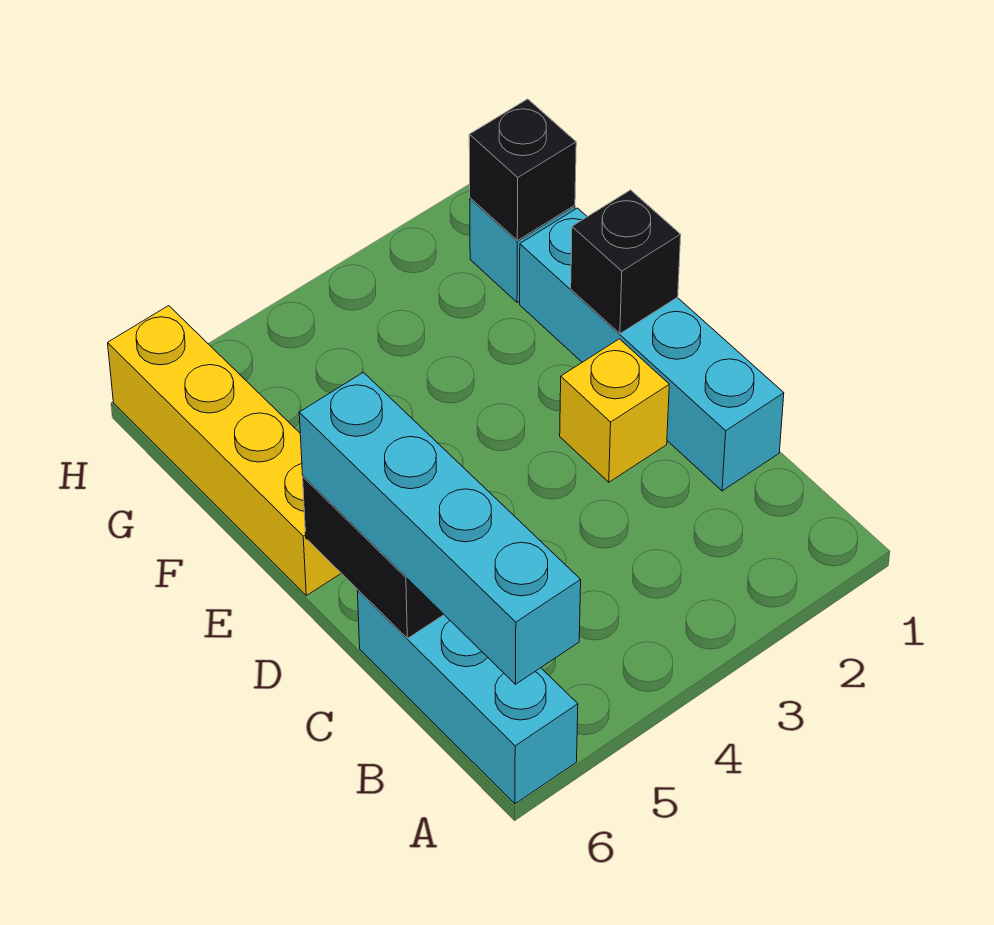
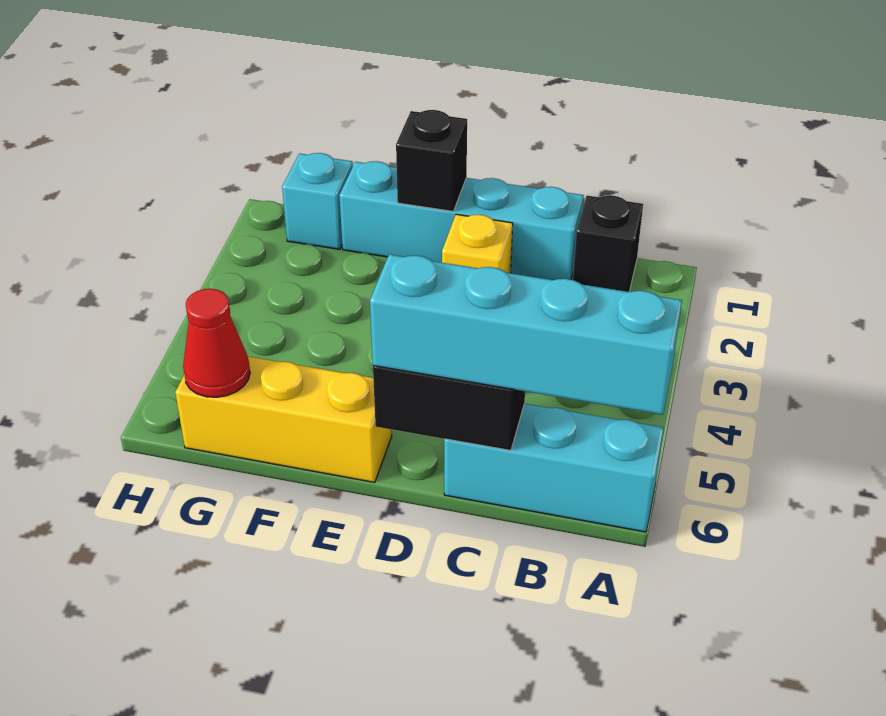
yellow 1x4 brick [108,306,341,596] -> yellow 1x3 brick [175,356,392,483]
black 1x1 brick [469,99,576,241] -> black 1x1 brick moved to [573,195,643,292]
none -> red 1x1 cone [183,289,250,397]

